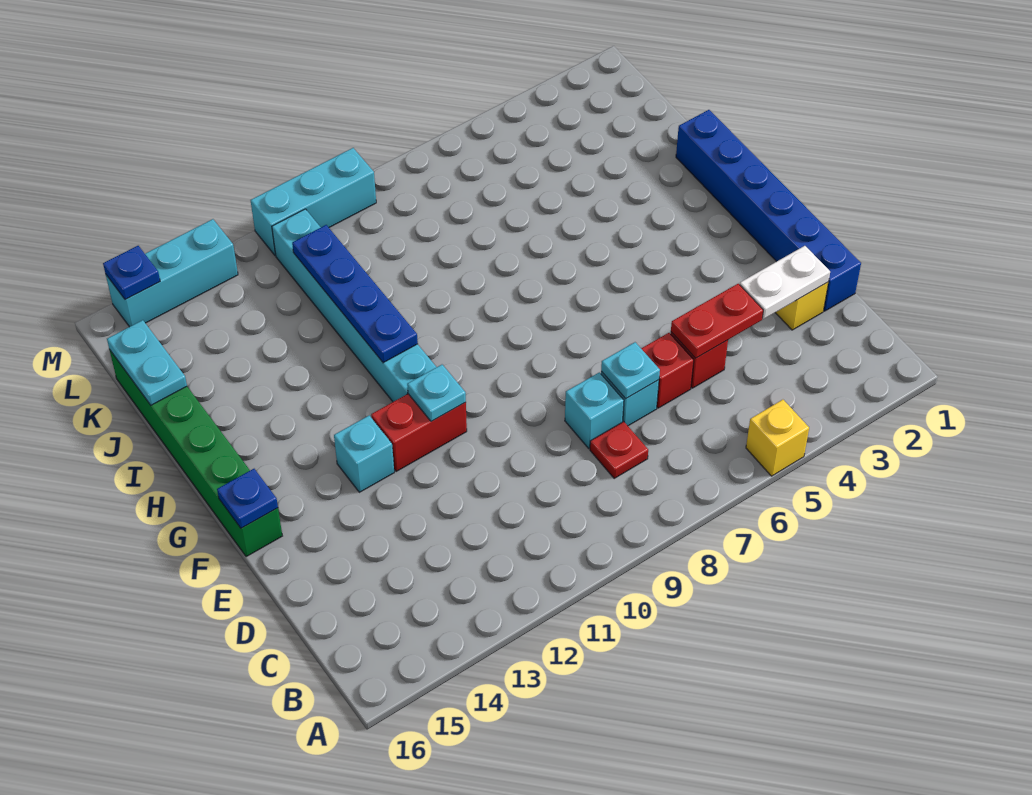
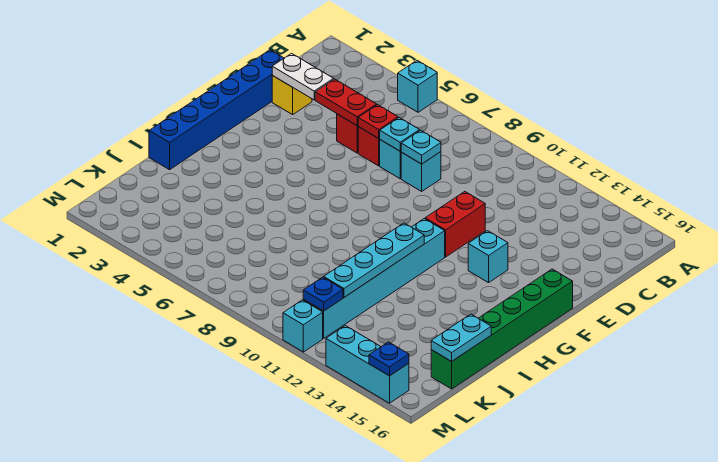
yellow 1x1 brick [746,400,809,476] -> cyan 1x1 brick [398,61,437,112]
red 1x1 plate [590,422,648,478] -> red 1x1 plate moved to [358,105,398,138]
red 1x2 brick [371,394,467,472] -> red 1x2 brick turned to [425,192,485,257]
cyan 1x1 plate [407,365,466,422] -> cyan 1x1 plate moved to [401,130,441,164]
blue 1x1 plate [217,469,278,528] -> blue 1x1 plate moved to [303,277,343,311]
blue 1x4 plate [292,225,418,363] -> cyan 1x4 plate [324,223,424,297]
cyan 1x3 brick [251,148,376,256] -> cyan 1x1 brick [283,300,323,352]

